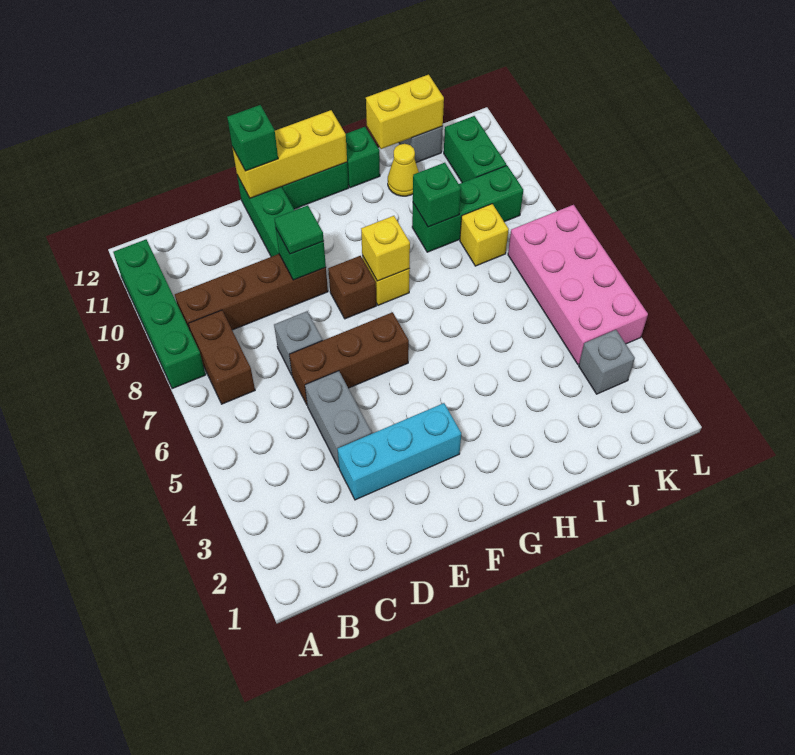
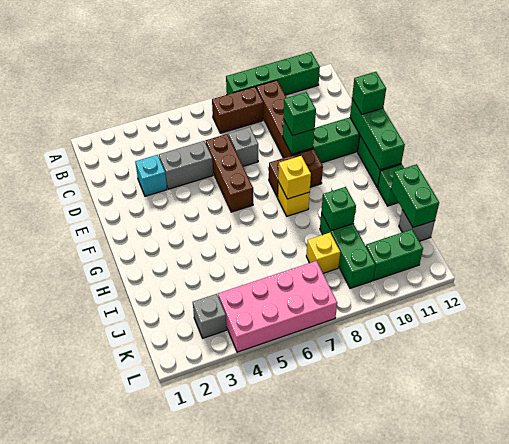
cyan 1x3 brick [337,403,461,500] -> cyan 1x1 brick [135,155,167,196]
green 1x1 tile [274,205,324,254] -> green 1x1 brick [283,92,316,136]
yellow 1x3 brick [232,110,347,198] -> green 1x3 brick [350,99,405,170]
brown 1x1 brick [328,256,376,319] -> brown 1x2 brick [269,149,323,197]
yellow 1x1 cone [388,144,419,196] -> none
yellow 1x2 brick [366,75,444,149] -> green 1x2 brick [391,164,439,228]

